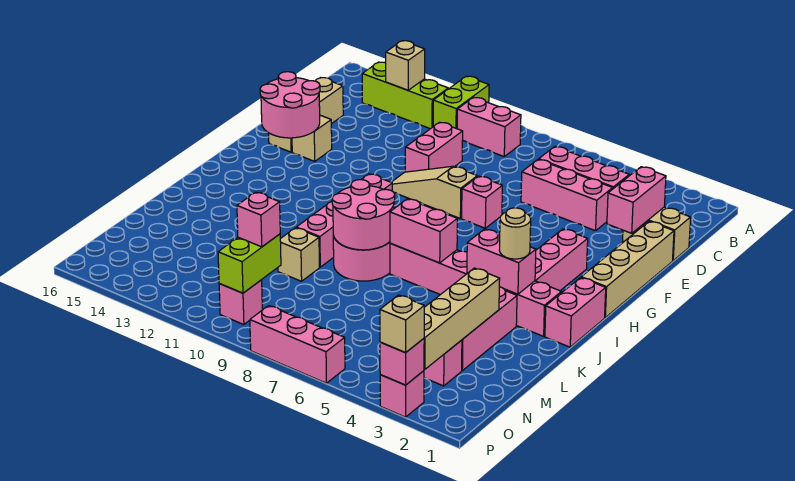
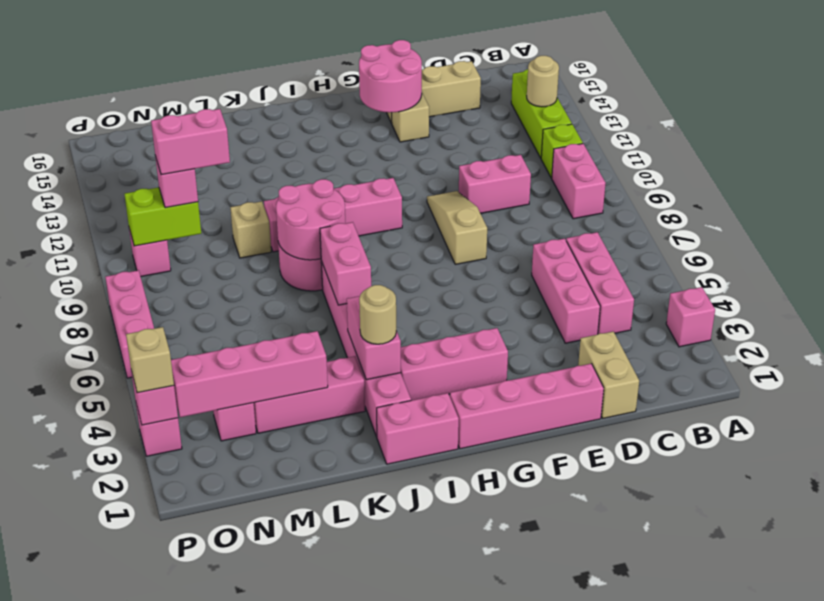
lime 1x2 brick [433,76,489,129] -> lime 1x1 brick [541,124,583,178]
tan 1x1 brick [386,41,425,90] -> tan 1x1 round brick [527,56,559,107]
pink 1x2 brick [607,167,666,233] -> pink 1x2 brick moved to [151,109,230,175]
tan 1x4 brick [581,221,674,317] -> pink 1x4 brick [450,364,604,449]
pink 1x1 brick [462,176,502,228] -> pink 1x1 brick moved to [666,287,715,347]
tan 1x4 brick [424,268,500,369] -> pink 1x4 brick [171,331,328,417]

